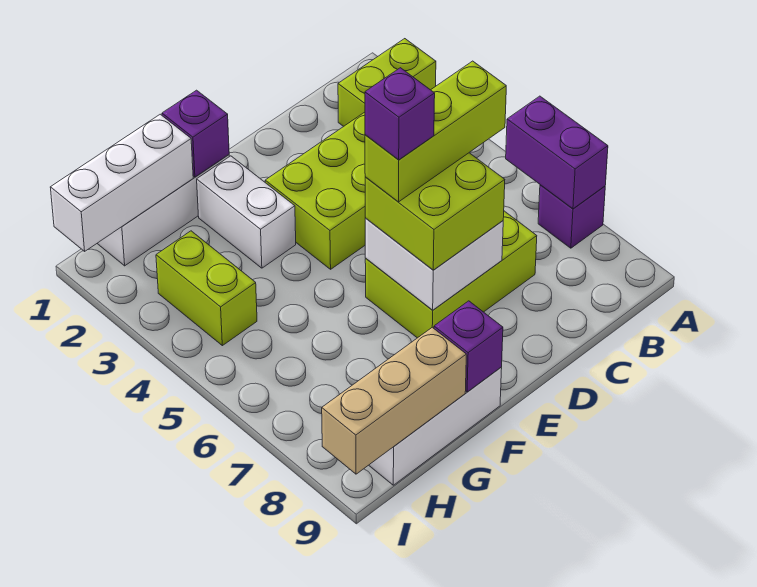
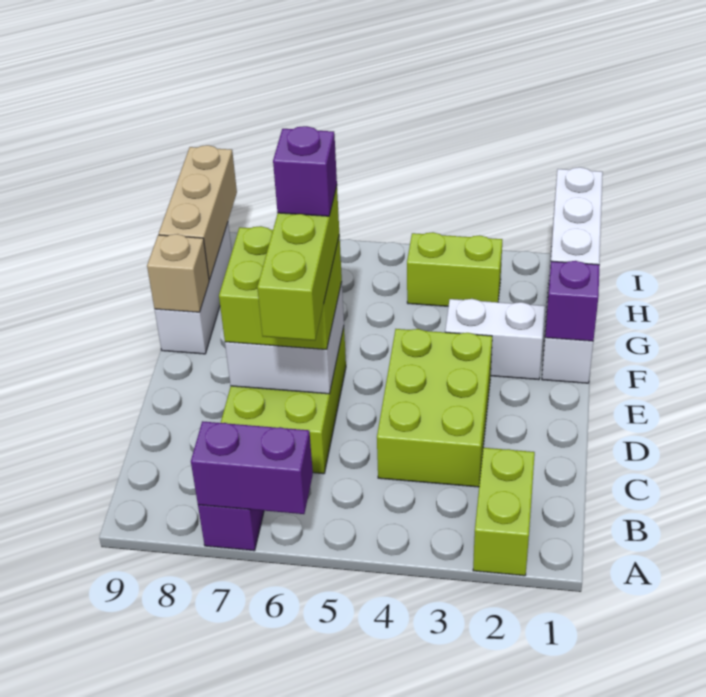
purple 1x1 brick [434,301,503,392] -> tan 1x1 brick [147,234,209,312]

